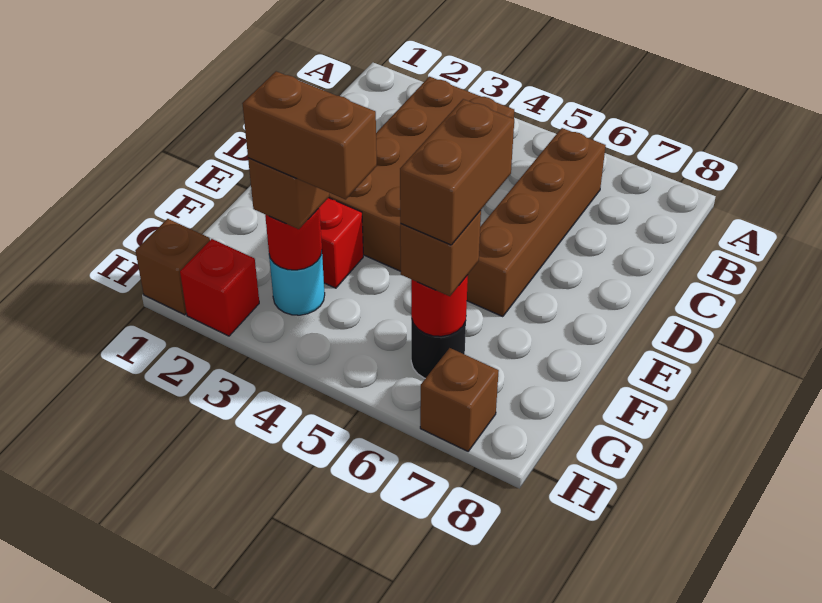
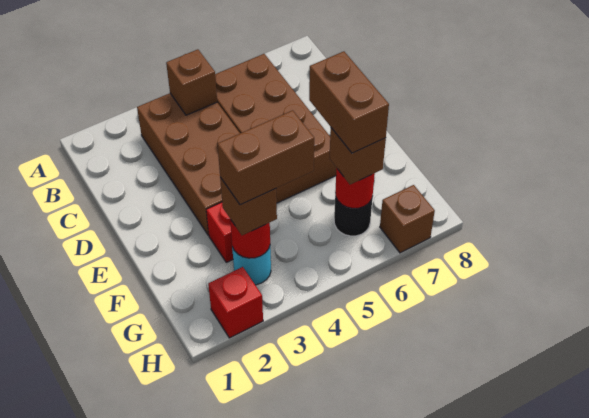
brown 1x4 brick [467,128,606,317] -> brown 2x4 brick [215,54,336,203]
brown 1x1 brick [135,219,210,315] -> brown 1x1 brick moved to [166,49,217,115]

